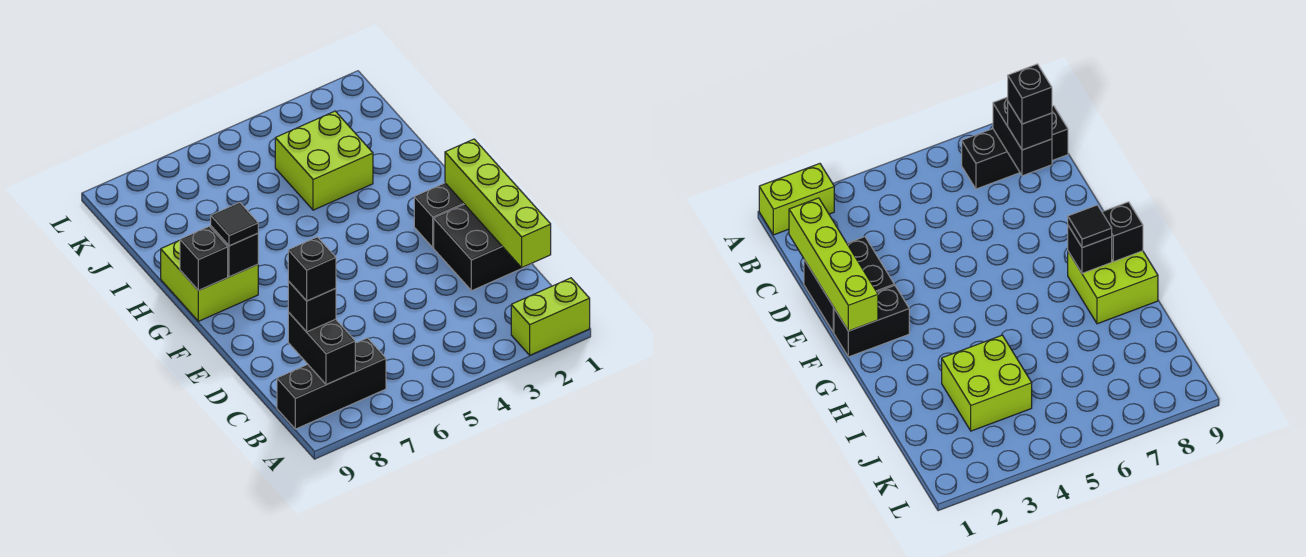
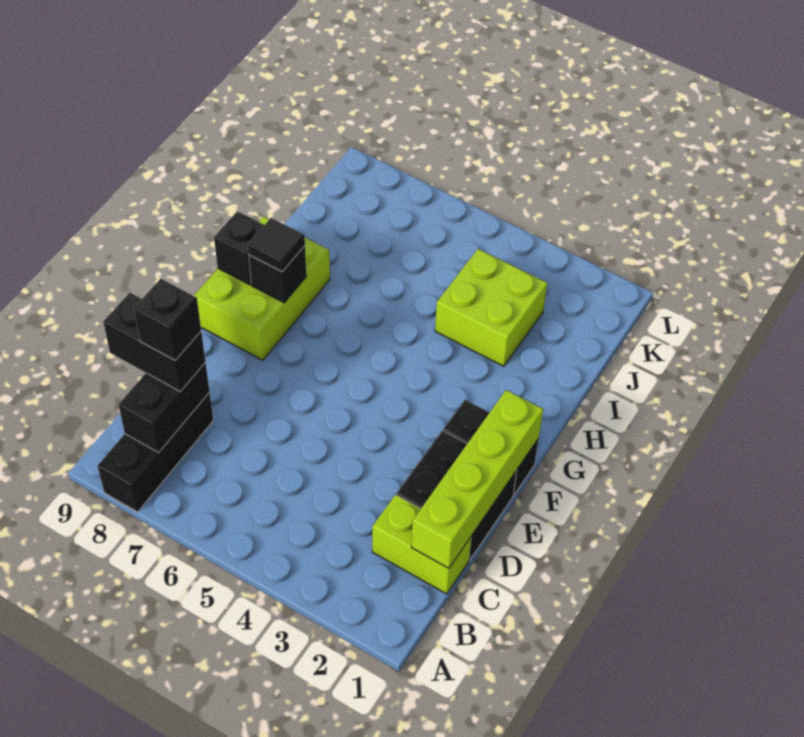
lime 1x2 brick [511,278,590,355] -> lime 1x2 brick moved to [372,495,471,594]
black 1x3 brick [277,338,386,429] -> black 1x3 brick turned to [98,393,213,512]
black 1x1 brick [288,281,336,332] -> black 1x2 brick [103,293,205,392]
lime 2x2 brick [161,227,258,321] -> lime 2x3 brick [194,217,330,360]

